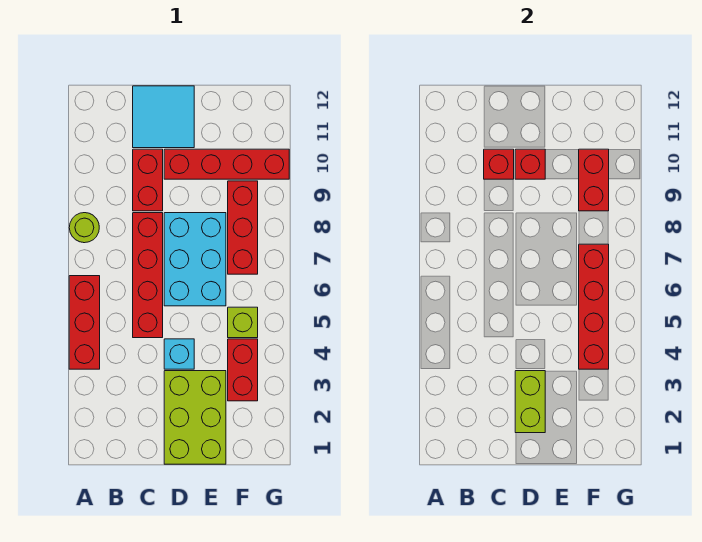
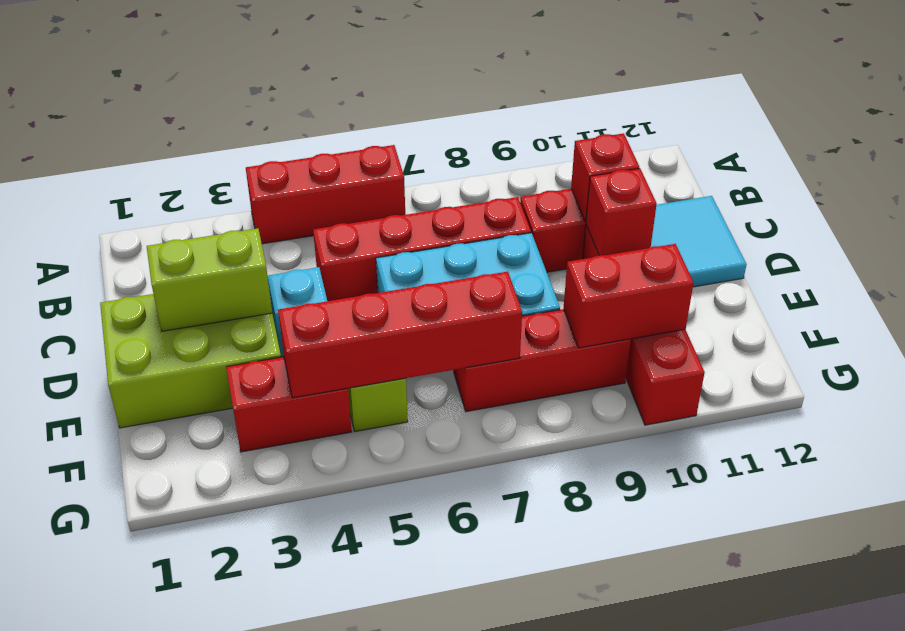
lime 1x1 round brick [69,213,99,243] -> none

